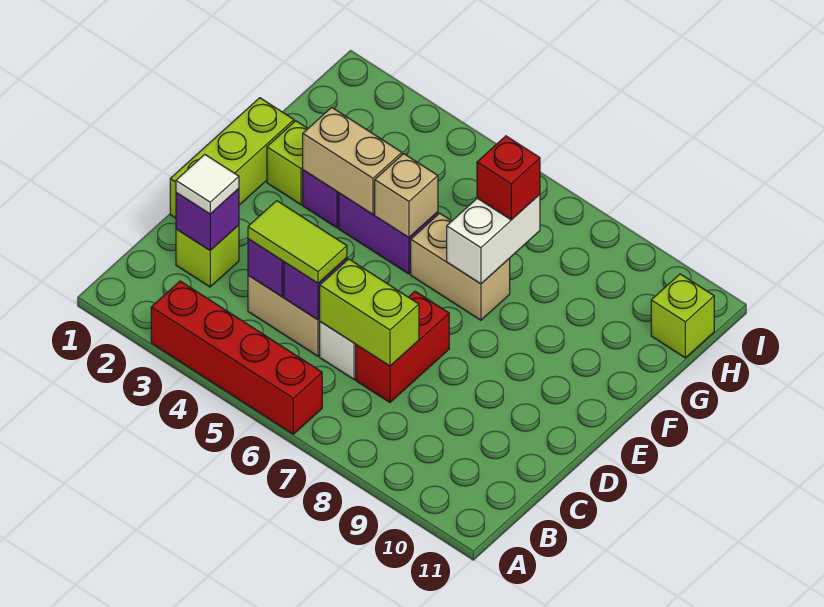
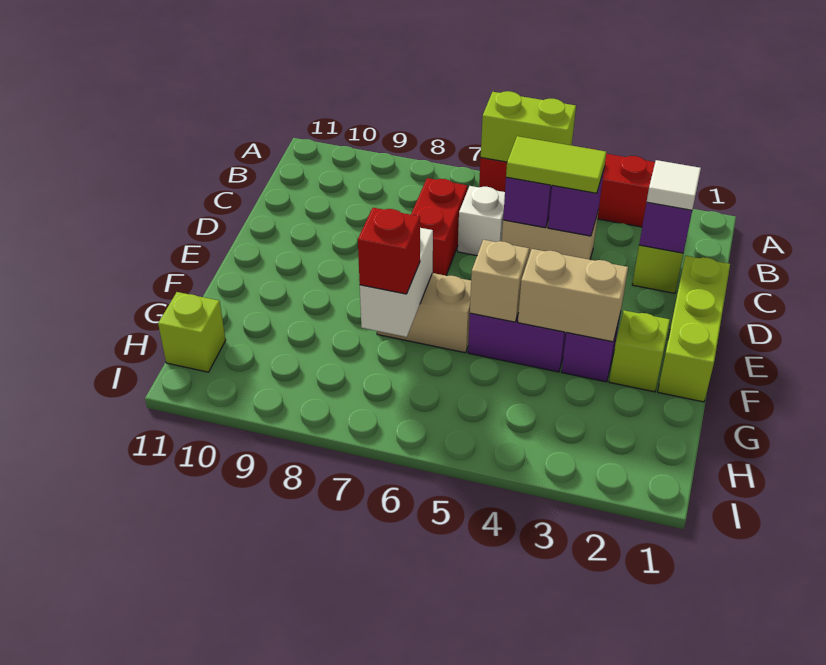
lime 1x2 brick [320,259,419,366] -> lime 1x2 brick moved to [481,91,576,162]

